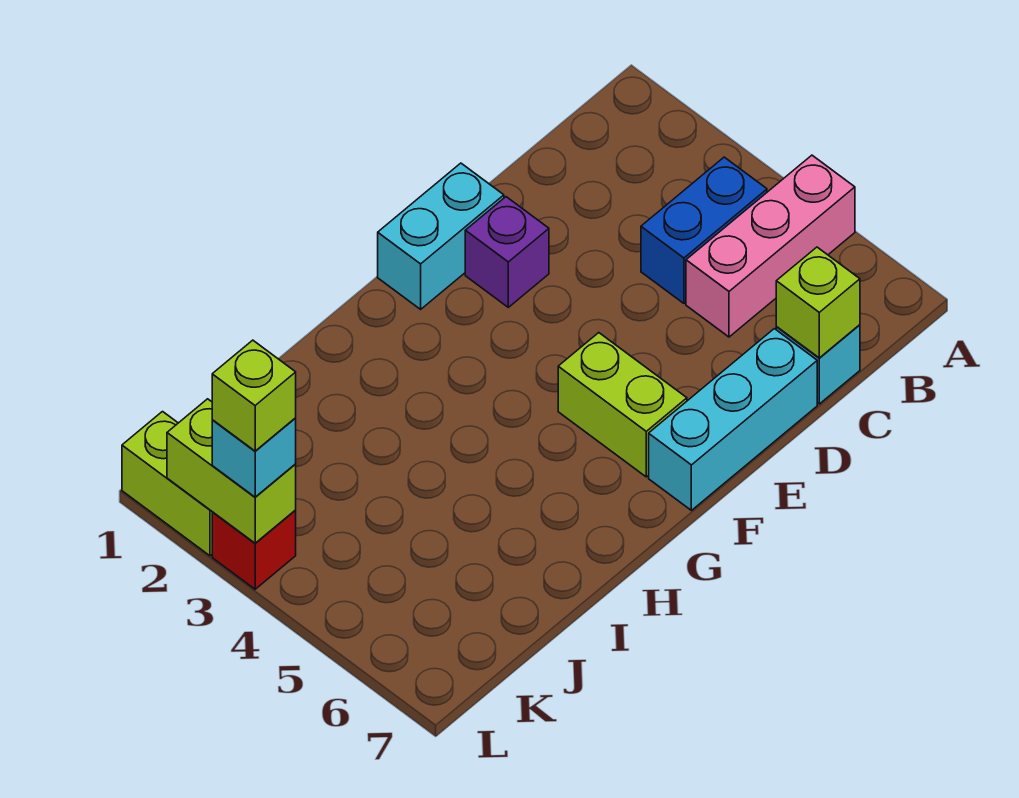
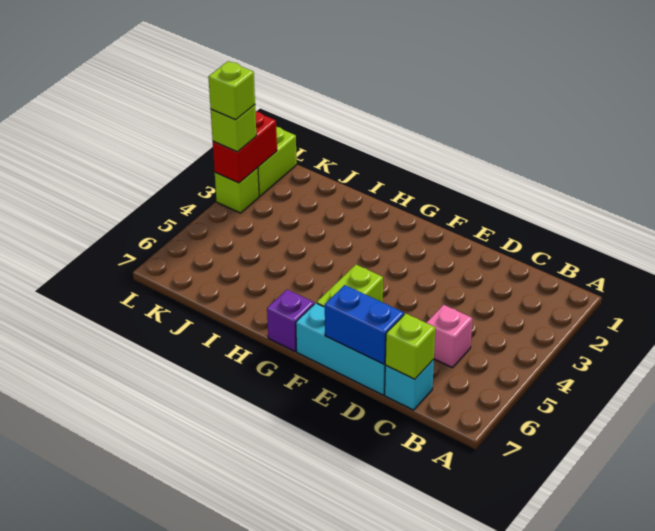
pink 1x3 brick [686,155,855,337] -> pink 1x1 brick [426,305,472,368]
blue 1x2 brick [641,157,767,303] -> blue 1x2 brick moved to [325,285,404,364]
cyan 1x2 brick [378,163,504,309] -> none
purple 1x1 brick [465,197,549,307] -> purple 1x1 brick moved to [267,290,314,351]
lime 1x2 brick [167,399,296,543] -> red 1x2 brick [213,111,277,183]
red 1x1 brick [212,510,296,589] -> lime 1x1 brick [215,168,259,213]
cyan 1x1 brick [212,418,296,497] -> lime 1x1 brick [211,105,256,152]

